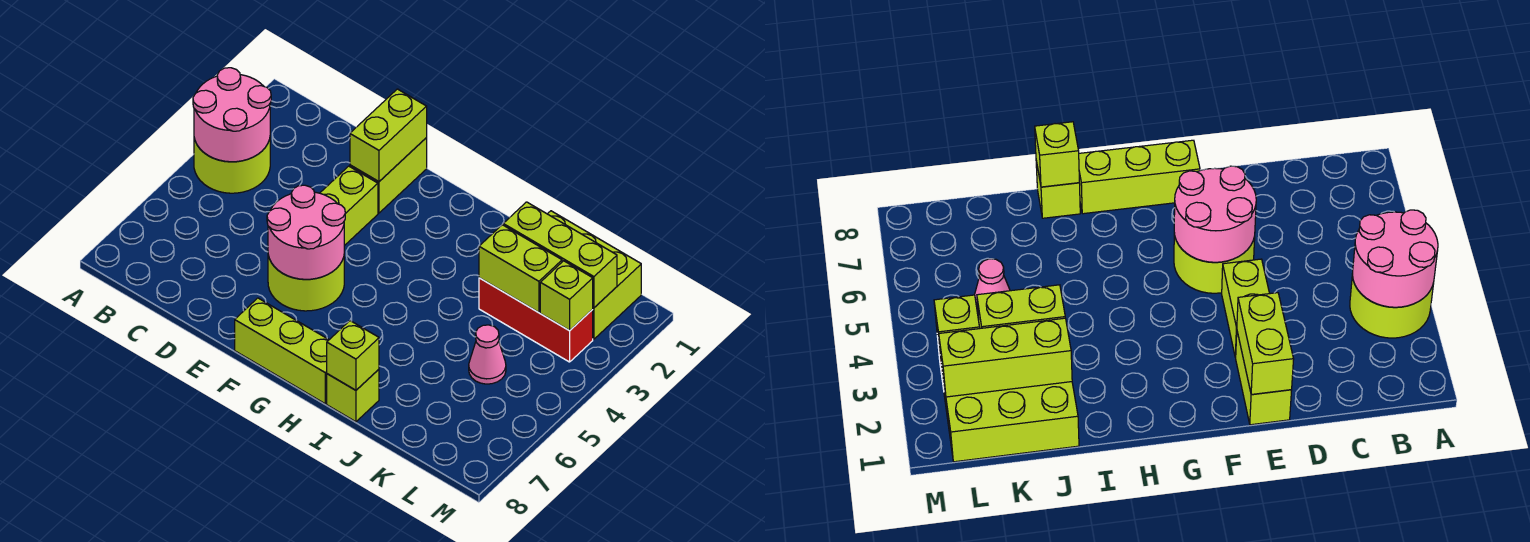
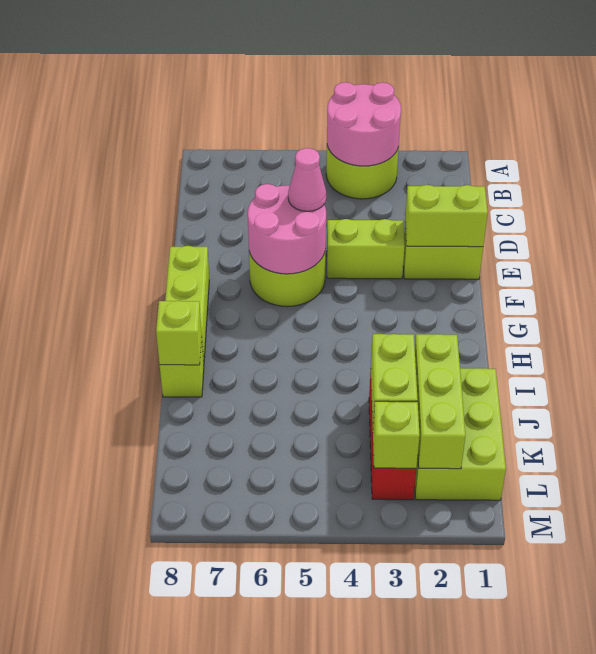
pink 1x1 cone [469,325,506,384] -> pink 1x1 cone moved to [288,148,326,211]

